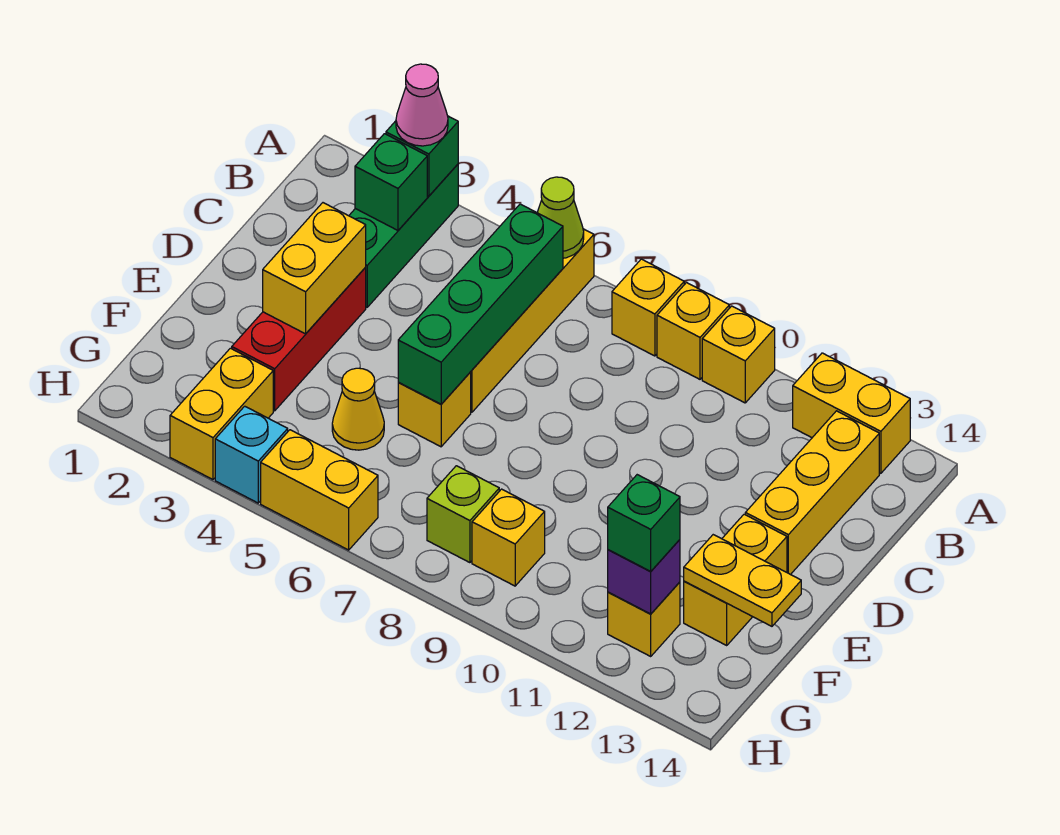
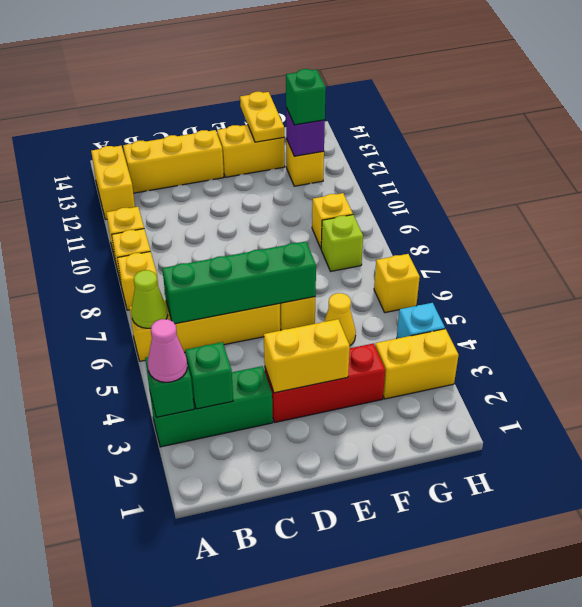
yellow 1x2 brick [261,430,378,550] -> yellow 1x1 brick [374,254,420,313]

